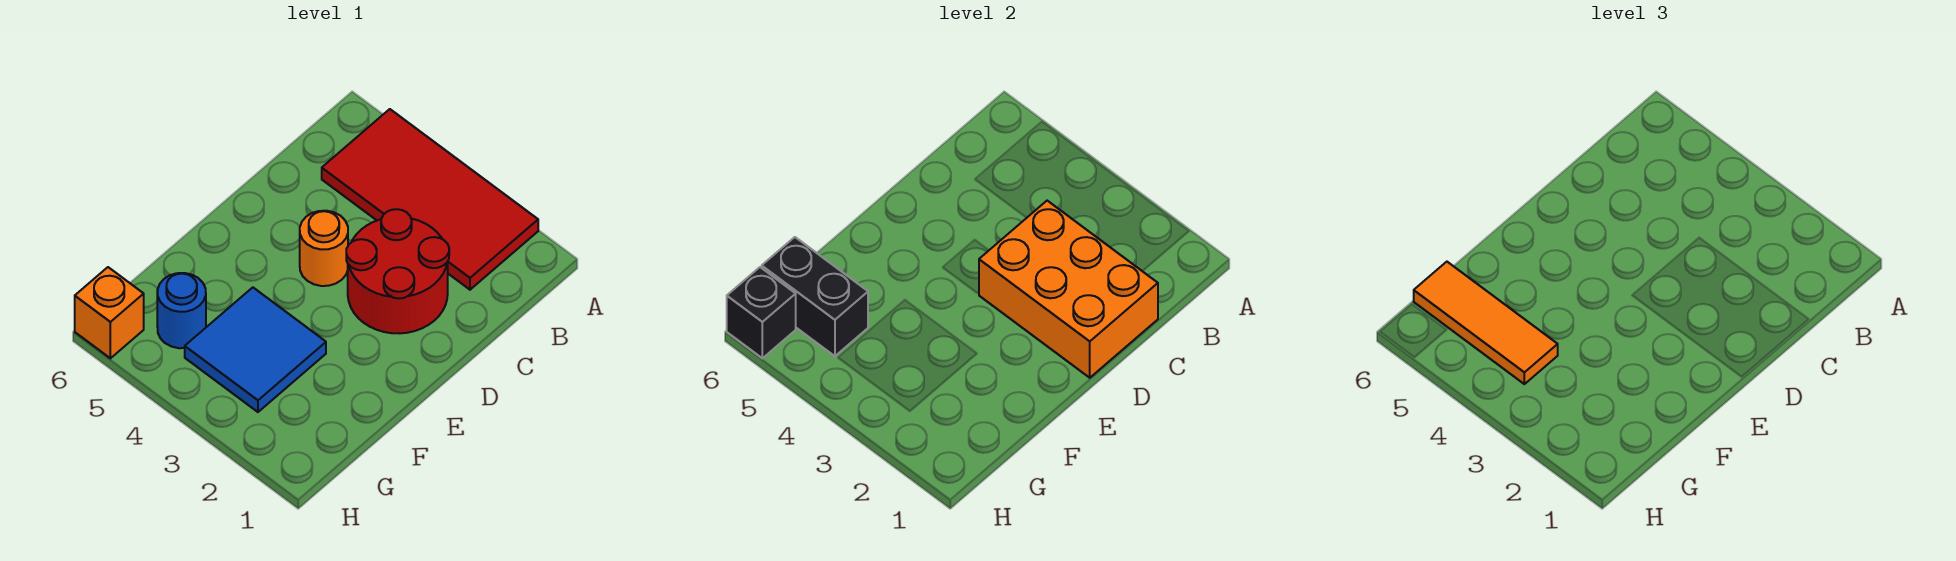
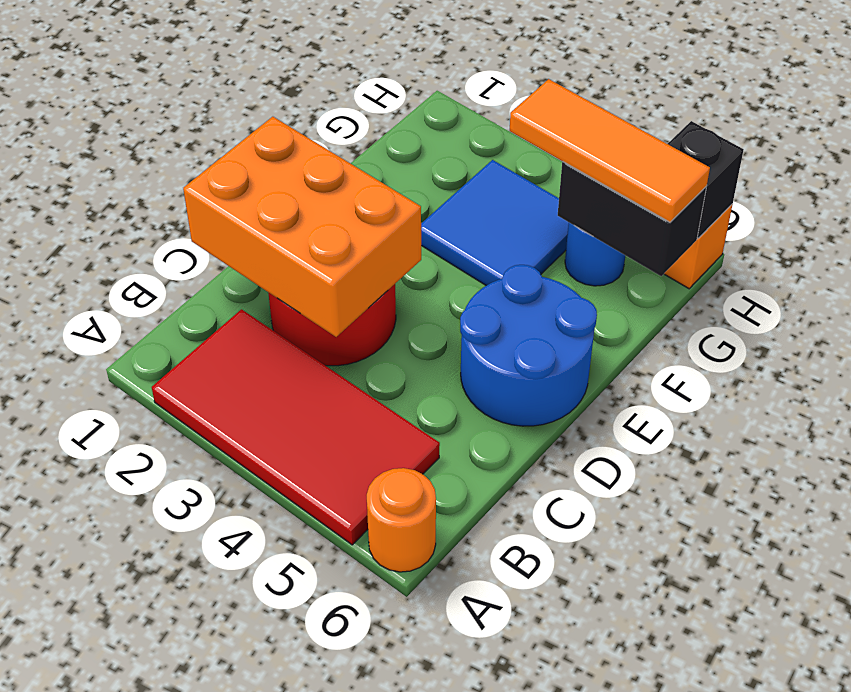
orange 1x1 round brick [300,211,348,286] -> orange 1x1 round brick moved to [367,468,436,572]
none -> blue 2x2 round brick [460,265,597,426]

